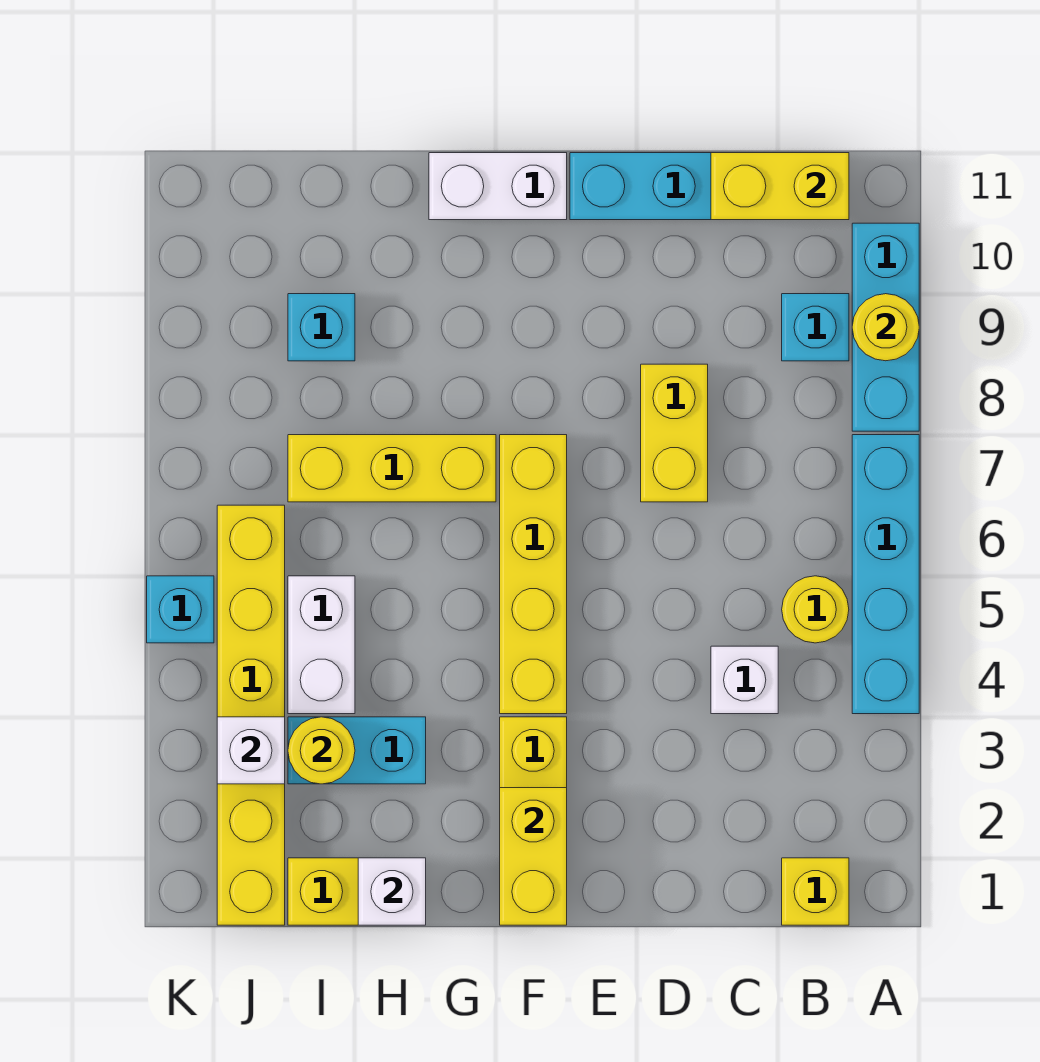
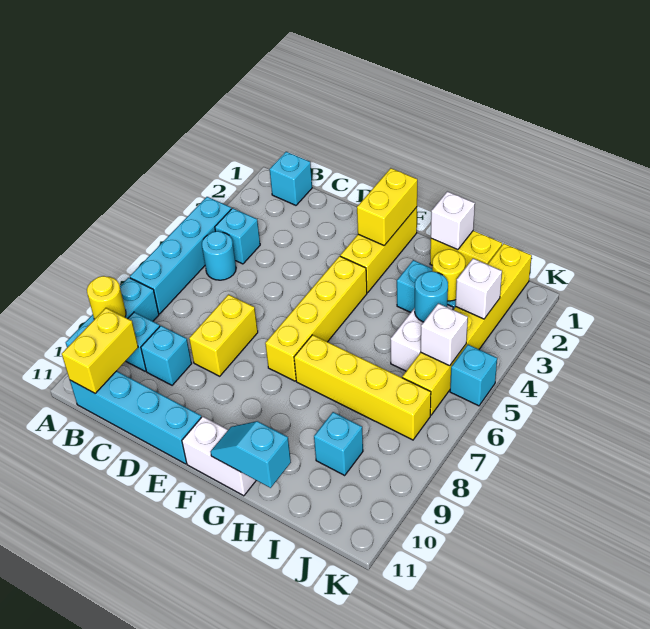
yellow 1x1 brick [782,858,849,925] -> cyan 1x1 brick [270,152,312,205]
none -> cyan 1x1 brick [215,208,260,264]
yellow 1x1 round brick [782,576,849,643] -> cyan 1x1 round brick [202,231,236,280]
yellow 1x2 brick [711,153,849,220] -> yellow 1x2 brick turned to [62,308,138,394]
white 1x1 brick [711,646,778,714] -> white 1x1 brick moved to [421,303,468,366]
none -> cyan 1x1 brick [141,326,192,385]
yellow 1x3 brick [288,435,496,502] -> yellow 1x4 brick [294,335,431,440]
none -> cyan 1x2 slope [210,421,291,488]
none -> cyan 1x1 round brick [415,271,448,322]

